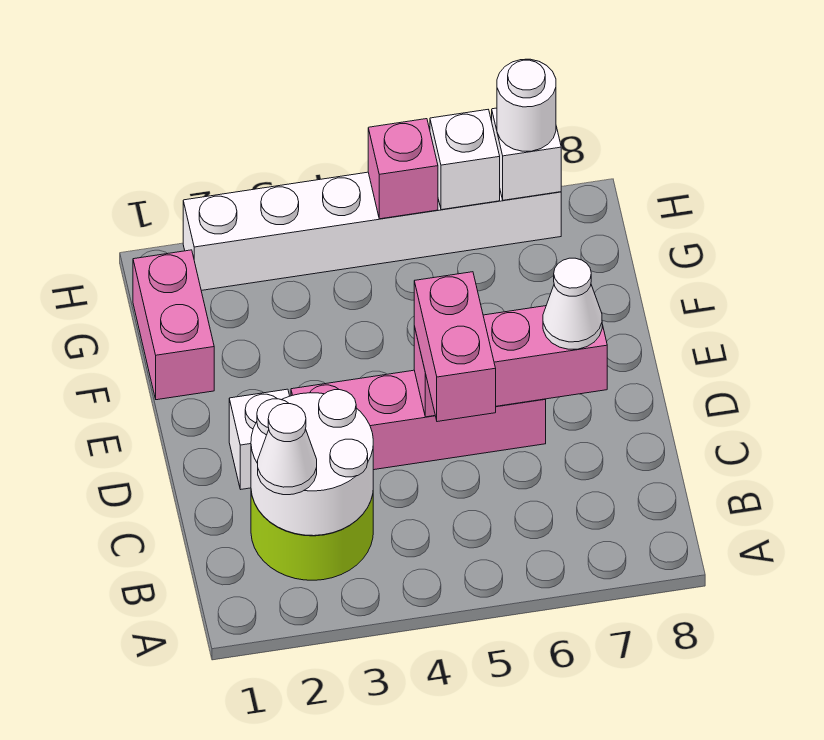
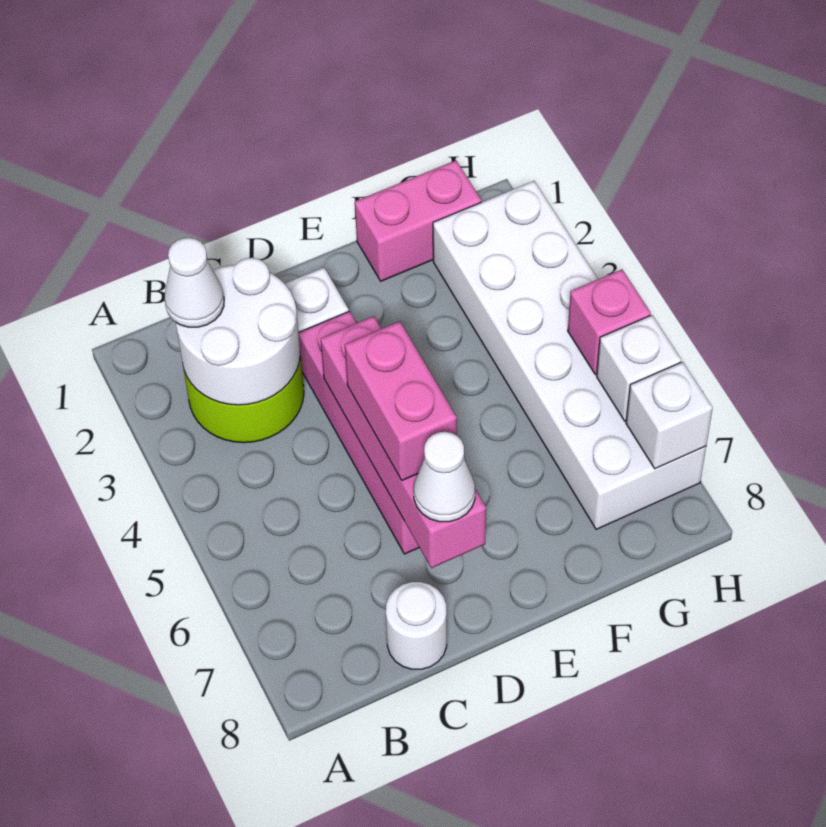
pink 1x2 brick [414,272,496,422] -> pink 1x2 brick turned to [345,321,457,480]
pink 1x3 brick [414,306,607,417] -> pink 1x4 brick [321,316,486,568]
white 1x6 brick [183,172,561,290] -> white 2x6 brick [433,181,706,529]
white 1x1 round brick [497,59,556,151] -> white 1x1 round brick moved to [386,582,447,669]

